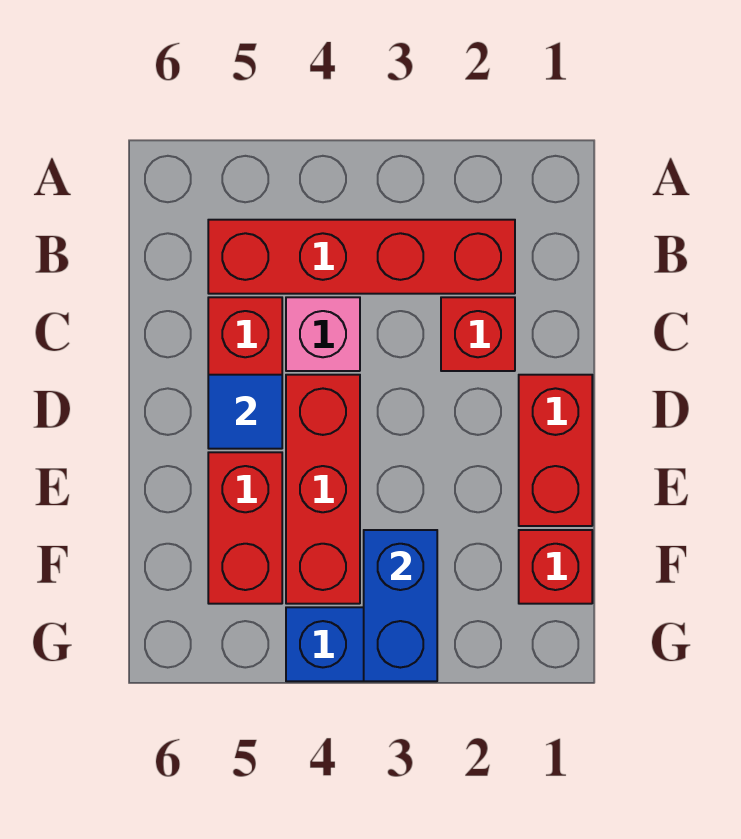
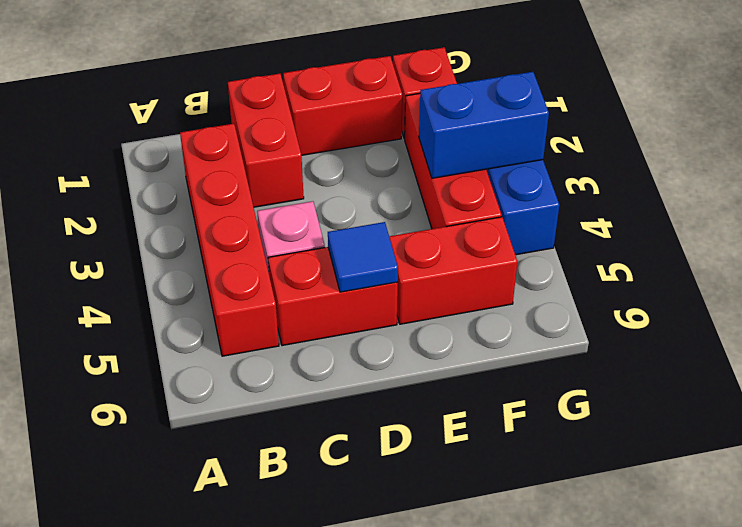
red 1x1 brick [441,297,515,371] -> red 1x2 brick [228,73,304,207]
red 1x3 brick [286,375,360,604] -> red 1x3 brick turned to [405,93,502,229]

